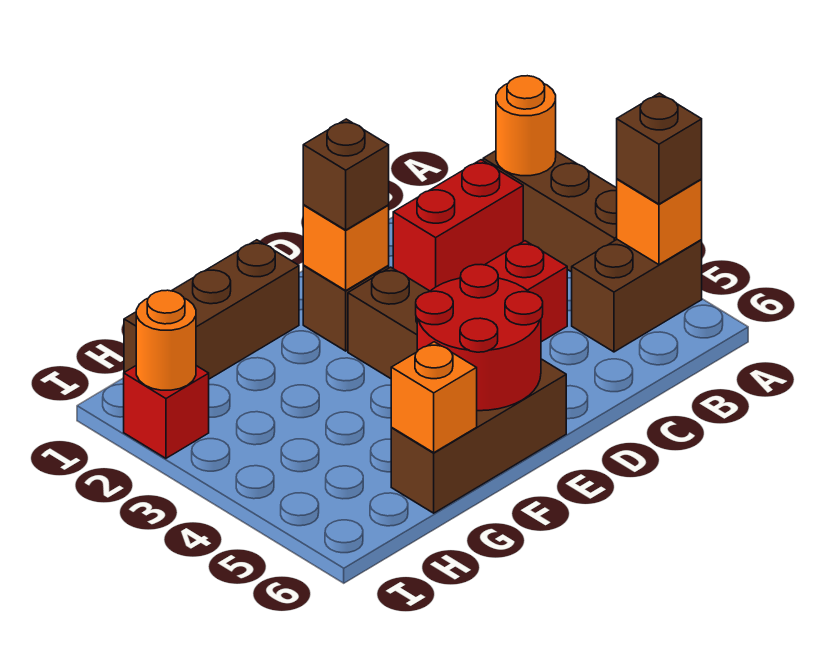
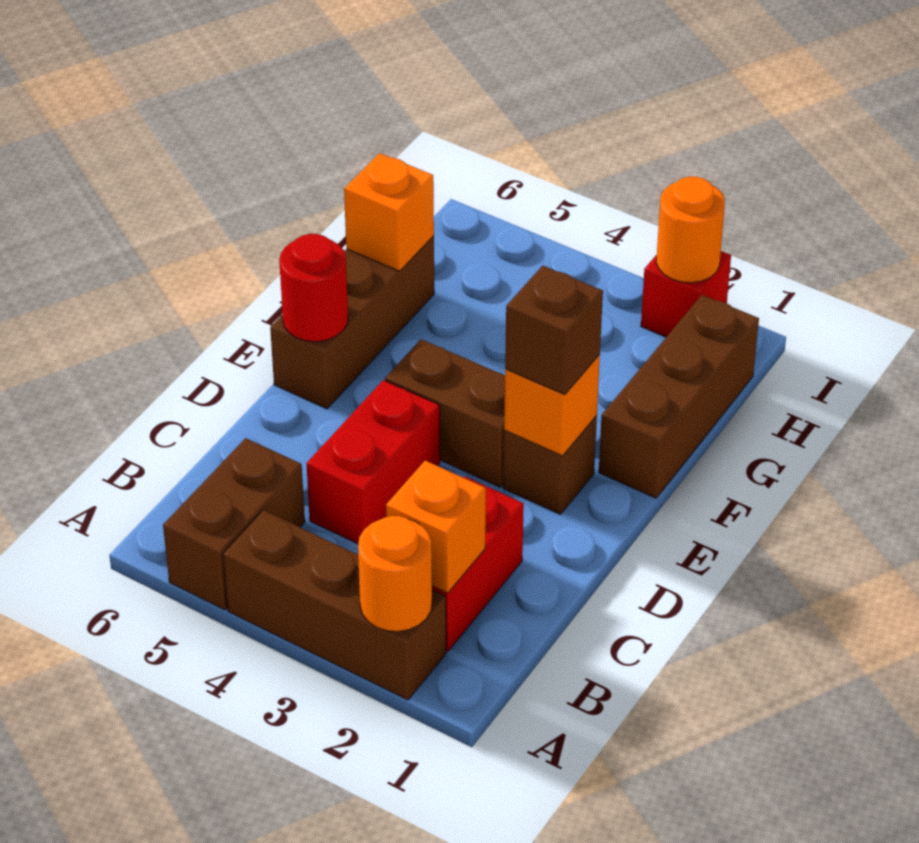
orange 1x1 brick [617,179,702,265] -> orange 1x1 brick moved to [386,461,486,593]
brown 1x1 brick [617,93,702,204] -> none
red 2x2 round brick [416,265,543,411] -> red 1x1 round brick [279,234,348,342]

